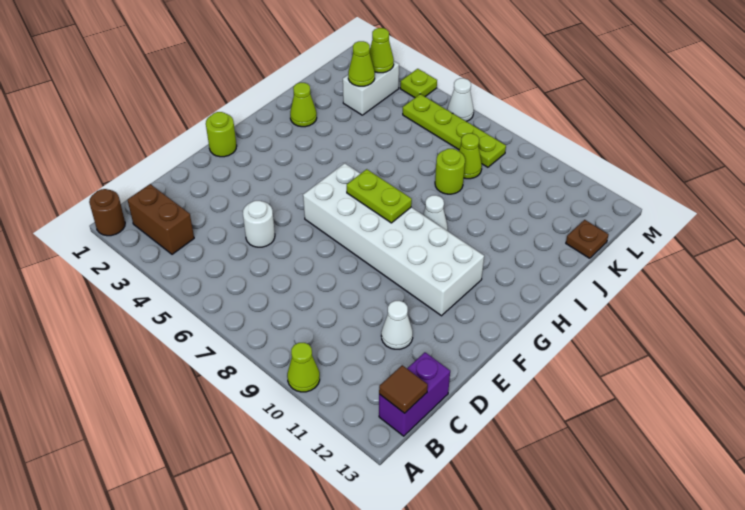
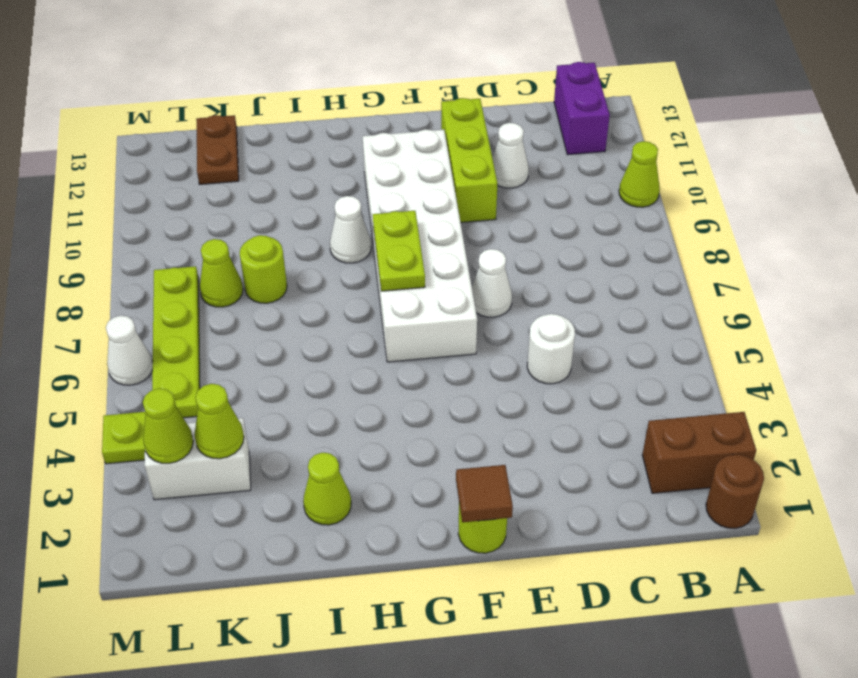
brown 1x2 brick [128,184,194,254] -> brown 1x2 brick turned to [642,412,756,493]
purple 1x2 brick [379,352,450,436] -> purple 1x2 brick turned to [554,62,610,155]
brown 1x1 tile [379,365,428,413] -> brown 1x1 tile moved to [456,465,513,522]
none -> white 1x1 cone [472,249,512,317]
none -> lime 1x3 brick [441,98,497,222]
brown 1x1 plate [566,220,609,258] -> brown 1x2 plate [196,115,239,184]

